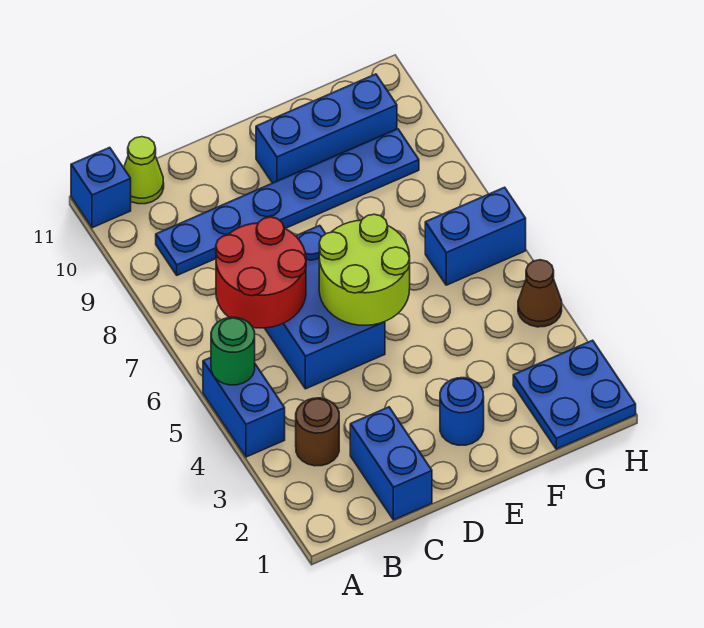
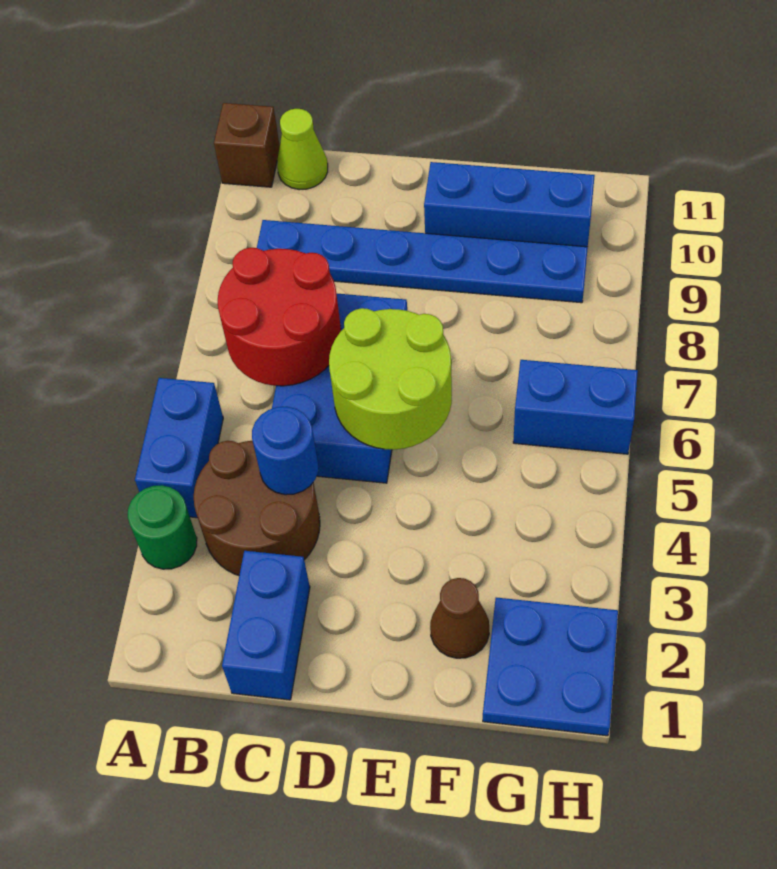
green 1x1 round brick [211,317,255,385] -> green 1x1 round brick moved to [128,485,197,569]
blue 1x1 brick [71,147,131,228] -> brown 1x1 brick [214,103,280,187]
brown 1x1 round brick [296,398,339,466] -> brown 2x2 round brick [194,441,320,575]
blue 1x1 round brick [440,378,484,445] -> blue 1x1 round brick moved to [252,407,318,495]
brown 1x1 cone [518,260,562,327] -> brown 1x1 cone moved to [430,578,489,658]

